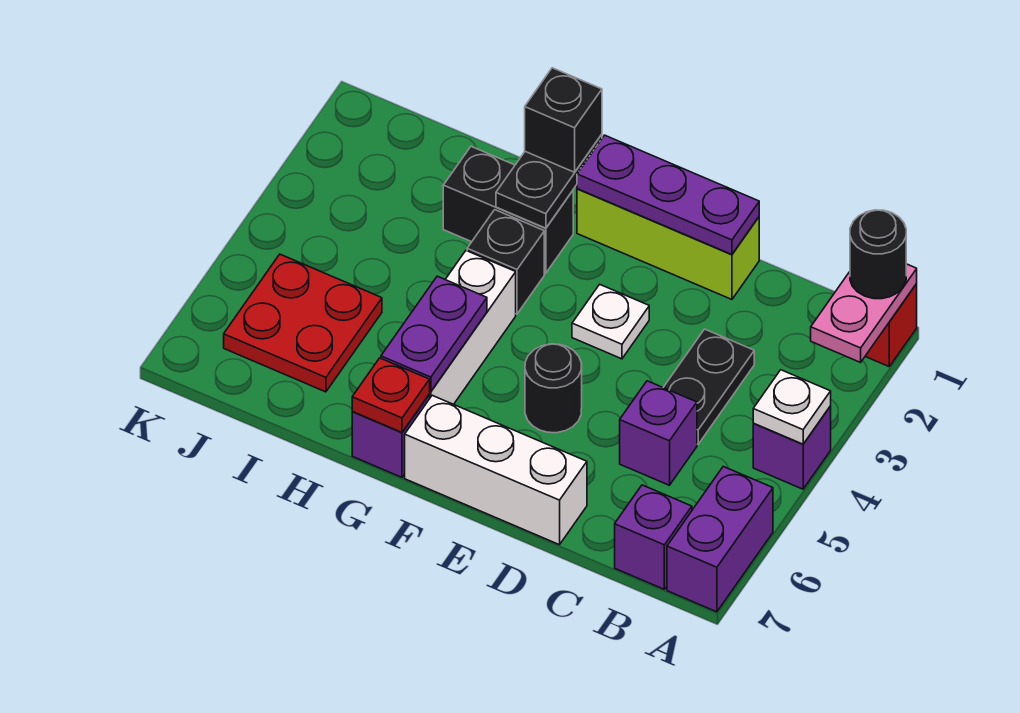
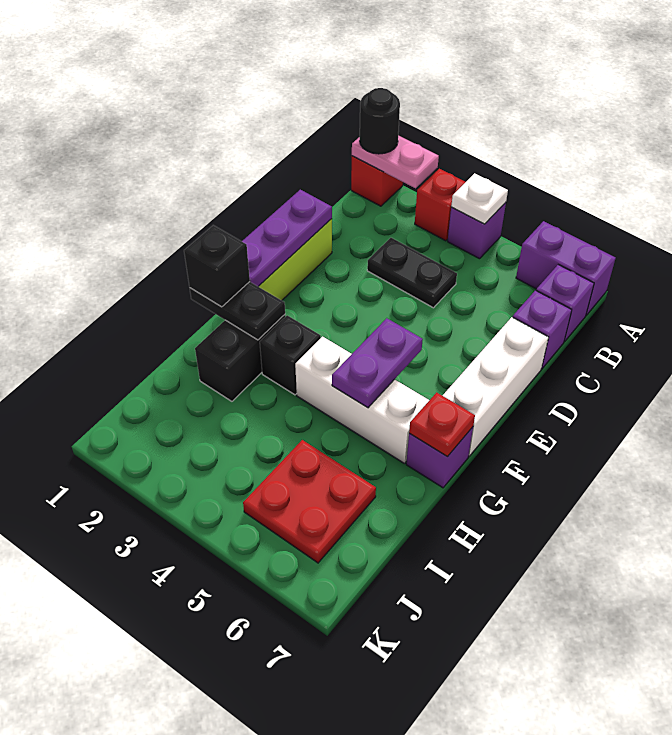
none -> red 1x1 brick [415,169,465,241]
purple 1x1 brick [620,381,697,485] -> purple 1x1 brick moved to [513,290,572,368]
white 1x1 plate [572,284,649,359] -> none
black 1x1 round brick [525,344,582,433] -> none
purple 1x2 plate [381,276,487,392] -> purple 1x2 plate turned to [332,318,423,408]

